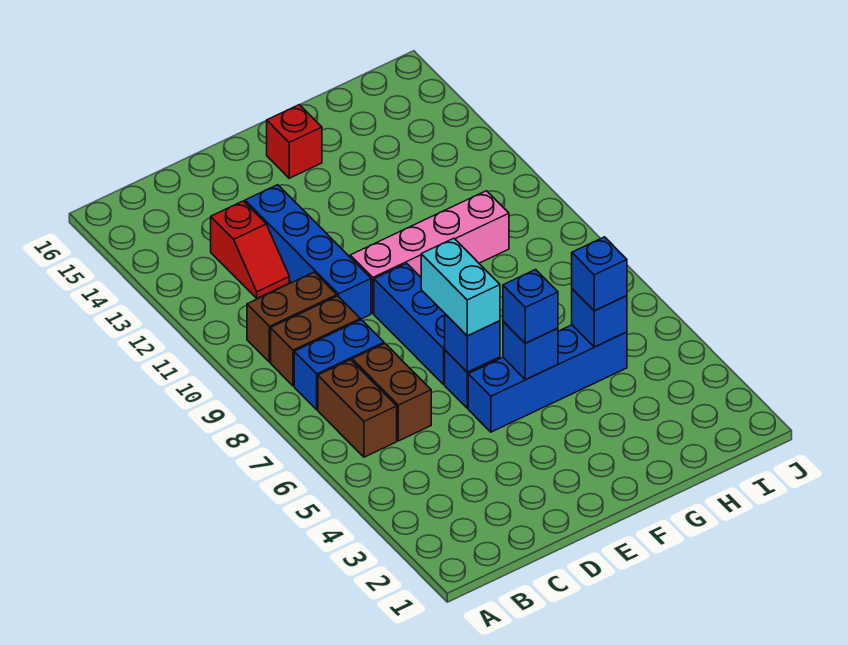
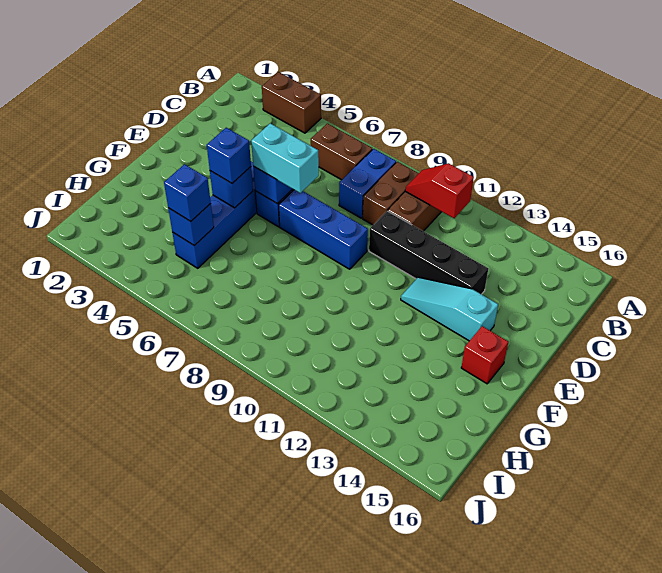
brown 1x2 brick [352,344,431,441] -> brown 1x2 brick moved to [262,72,321,133]
red 1x2 slope [211,201,289,298] -> red 1x2 slope moved to [405,163,474,218]
blue 1x4 brick [245,185,371,319] -> black 1x4 brick [369,211,488,294]
pink 1x4 brick [350,191,509,313] -> none
none -> cyan 1x3 slope [401,277,498,341]

